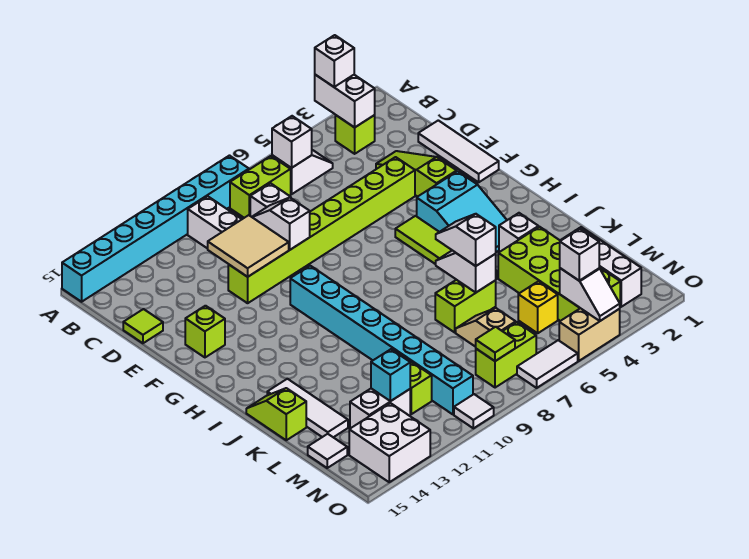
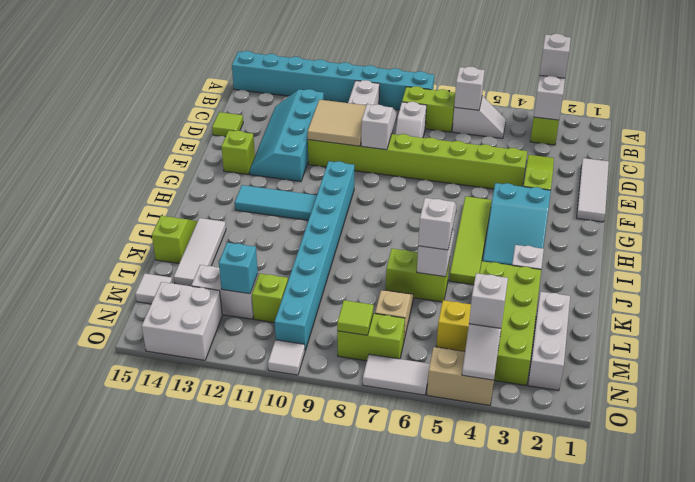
none -> cyan 2x4 slope [249,89,324,182]
none -> cyan 1x3 tile [235,185,317,220]

